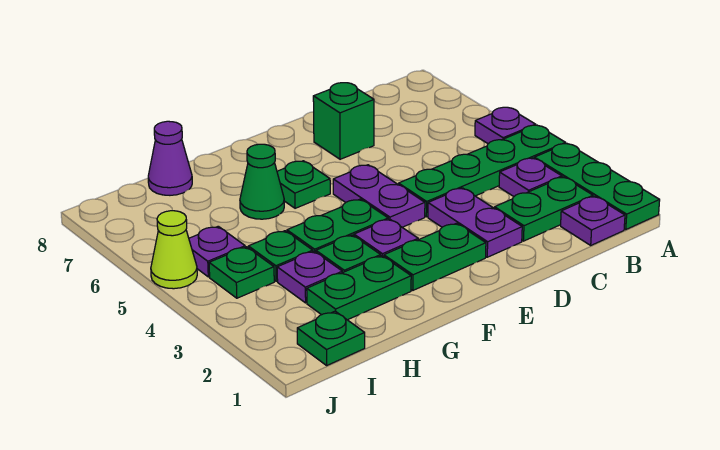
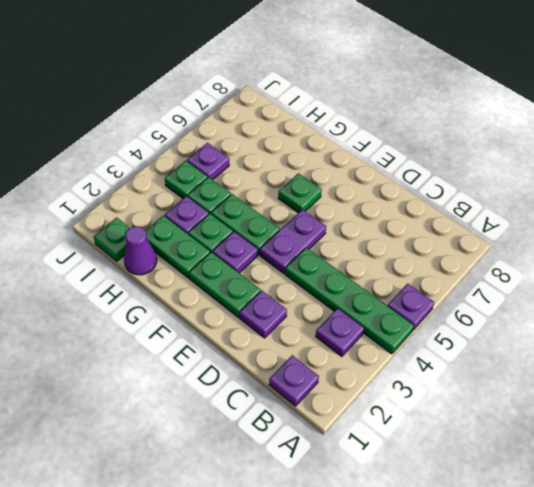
green 1x3 plate [534,144,660,229] -> none
green 1x2 plate [494,177,593,241] -> none
purple 1x2 plate [428,188,522,257] -> purple 1x1 plate [240,291,287,338]
green 1x1 brick [313,83,374,159] -> none
green 1x1 cone [240,144,284,219] -> none
purple 1x1 cone [148,121,192,195] -> purple 1x1 cone moved to [124,226,157,275]
lime 1x1 cone [151,211,197,289] -> none

